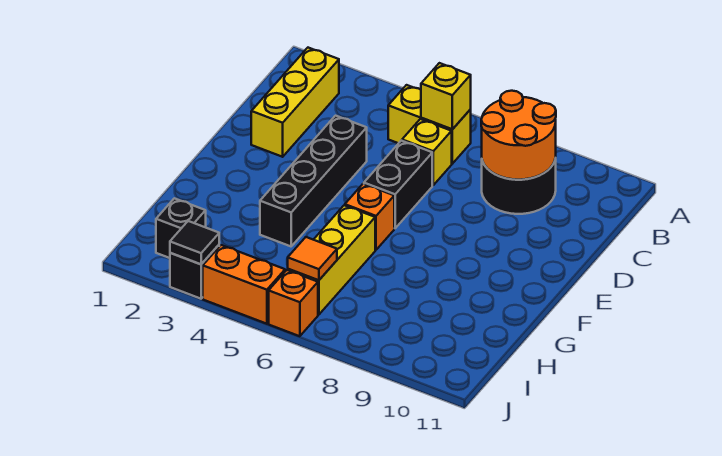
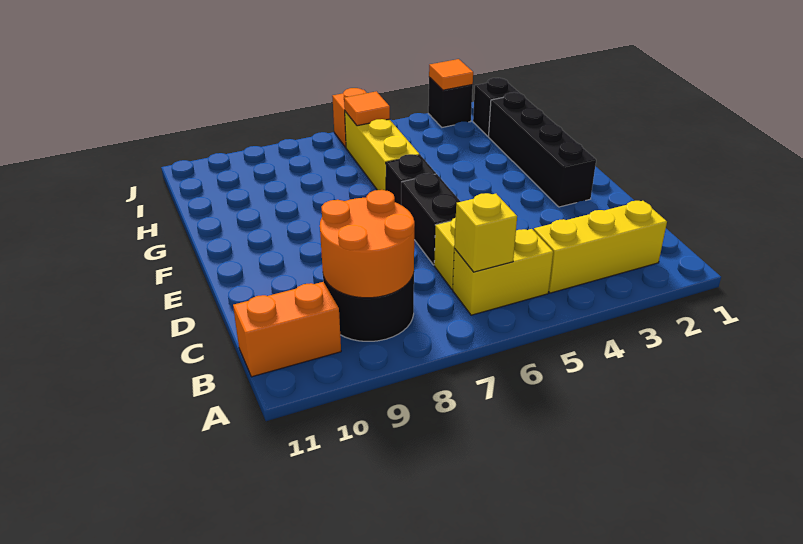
yellow 1x3 brick [251,48,339,157] -> yellow 1x3 brick turned to [534,201,667,293]
black 1x4 brick [260,116,367,246] -> black 1x4 brick moved to [489,92,596,207]
orange 1x1 brick [345,184,394,250] -> black 1x1 brick [386,154,436,205]
black 1x1 tile [170,221,219,264] -> orange 1x1 tile [429,59,473,90]
orange 1x2 brick [203,245,285,324] -> orange 1x2 brick moved to [233,282,341,377]

